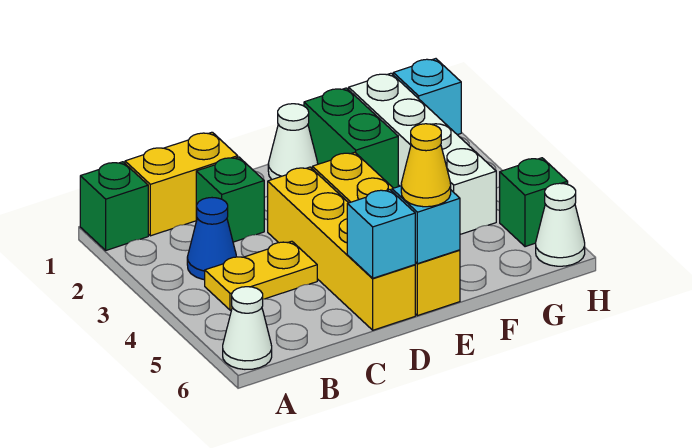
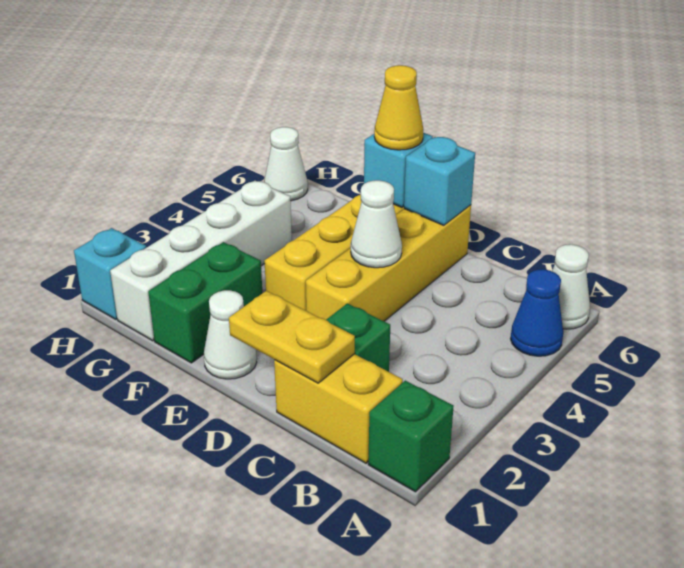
blue 1x1 cone [187,198,236,280] -> blue 1x1 cone moved to [511,269,563,356]
yellow 1x2 plate [205,241,317,310] -> yellow 1x2 plate moved to [229,291,355,383]
none -> white 1x1 cone [351,180,402,268]
green 1x1 brick [500,158,568,247] -> none

